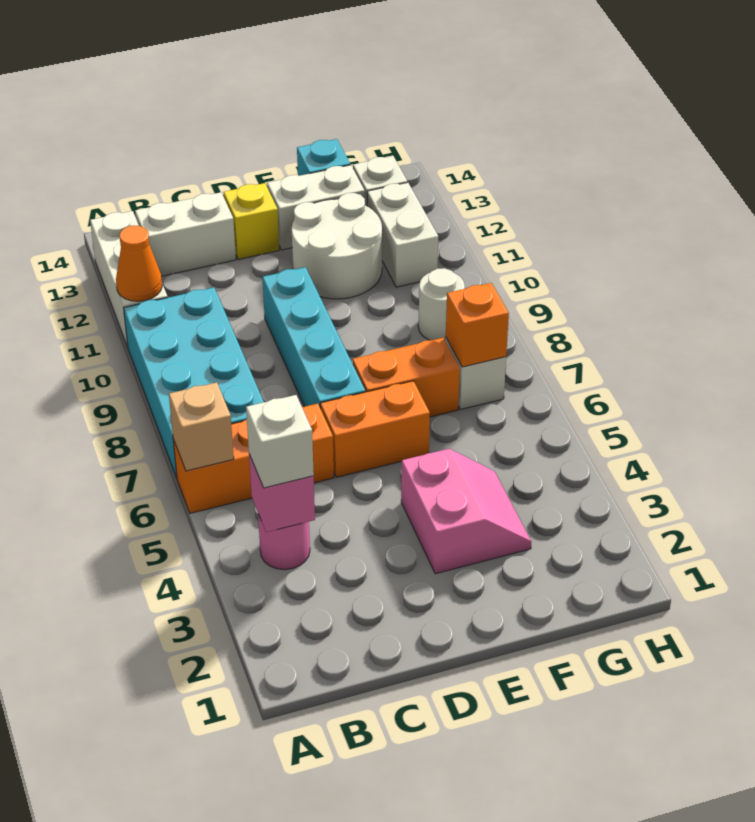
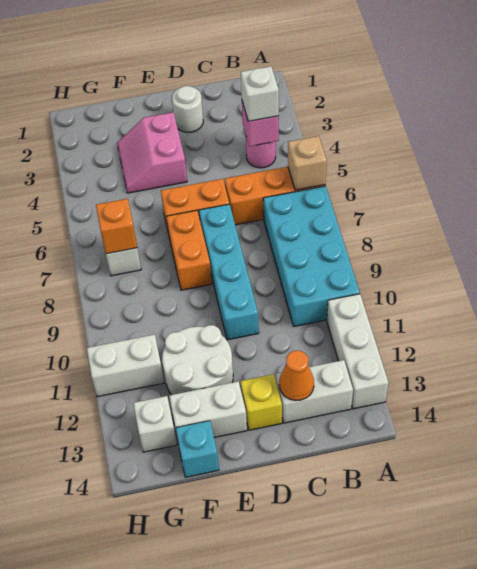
orange 1x1 cone [116,226,162,301] -> orange 1x1 cone moved to [279,351,314,400]
orange 1x2 brick [353,338,460,417] -> orange 1x2 brick turned to [166,210,212,290]
white 1x1 round brick [418,268,465,341] -> white 1x1 round brick moved to [172,86,203,132]
white 1x2 brick [367,182,438,287] -> white 1x2 brick turned to [87,334,164,397]

